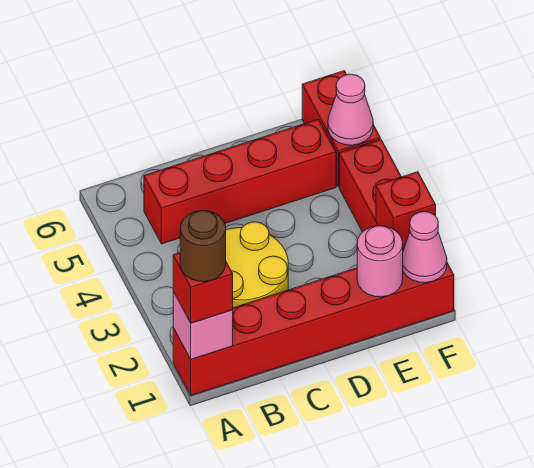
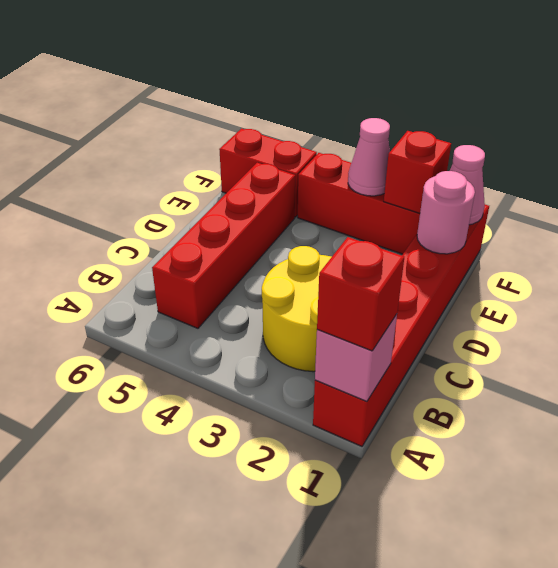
brown 1x1 round brick [180,211,226,282] -> none
pink 1x1 cone [328,74,373,145] -> pink 1x1 cone moved to [348,118,390,196]

